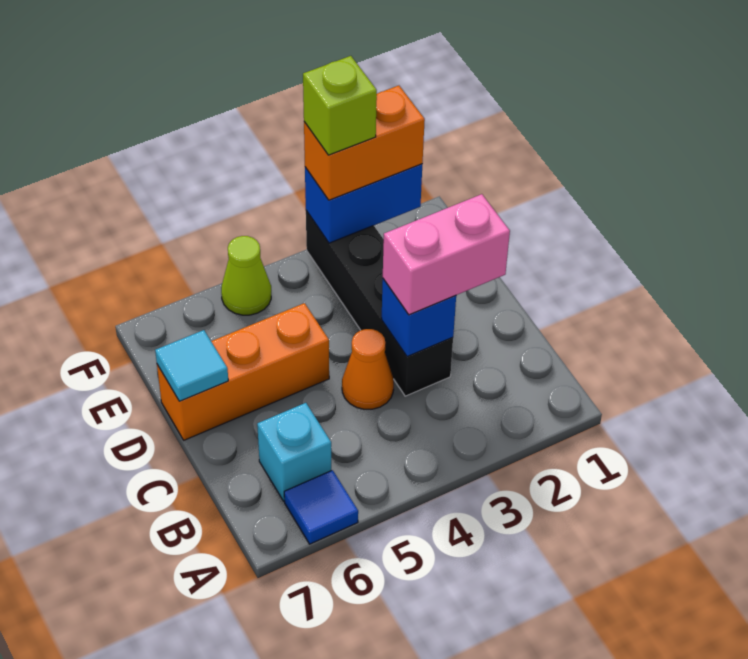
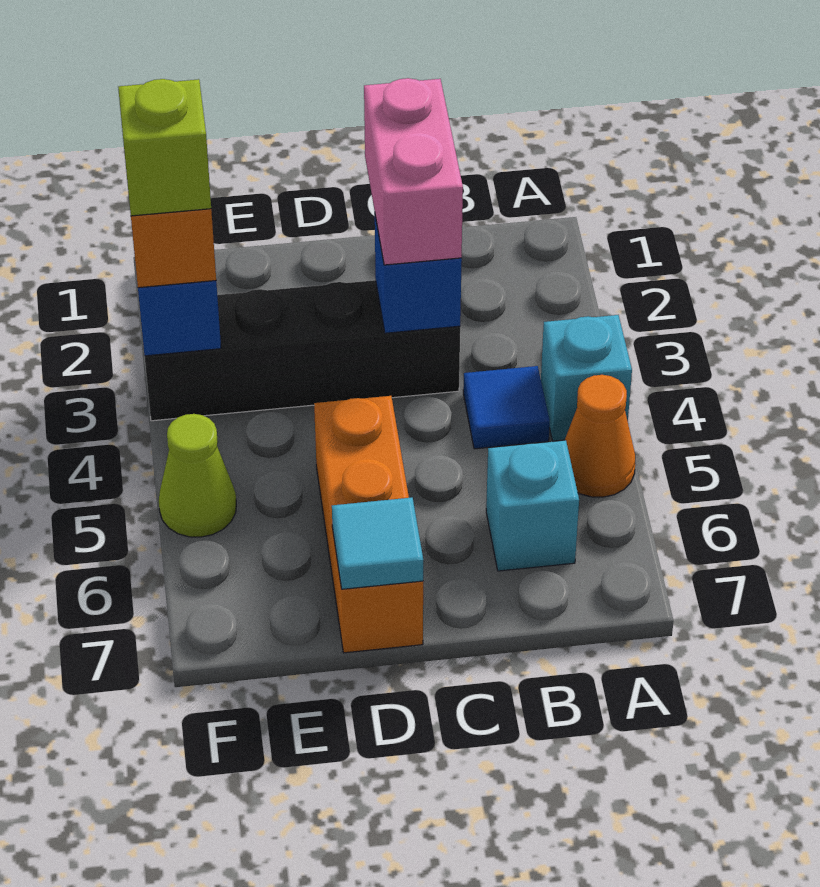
none -> cyan 1x1 brick [541,315,632,441]
blue 1x1 tile [284,470,358,544] -> blue 1x1 tile moved to [463,366,550,449]
orange 1x1 cone [342,329,394,409] -> orange 1x1 cone moved to [565,375,635,497]

